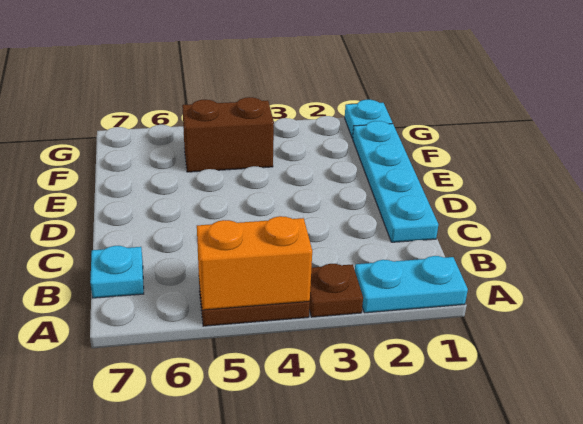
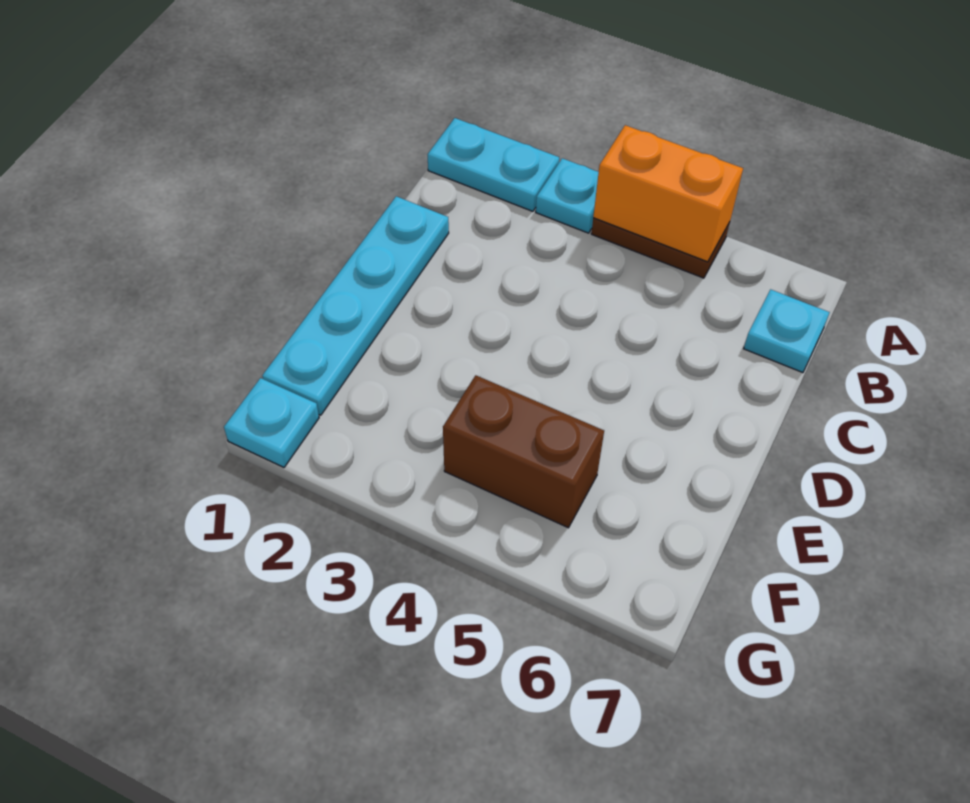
brown 1x1 plate [309,264,363,317] -> cyan 1x1 plate [536,158,599,233]

